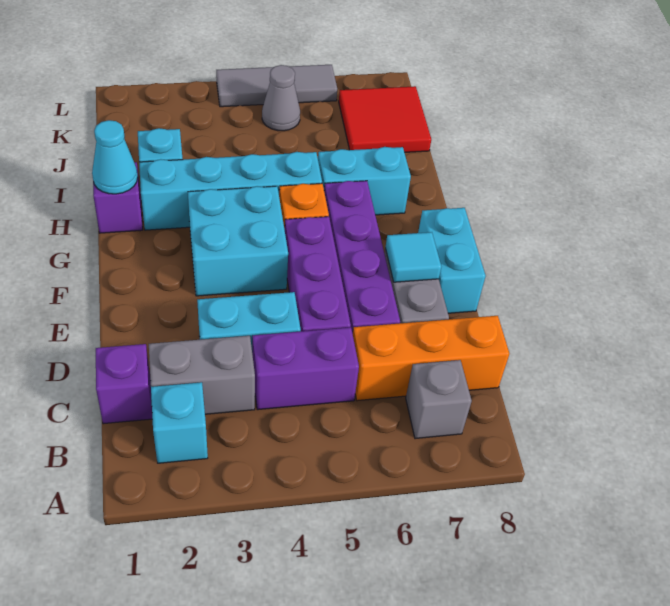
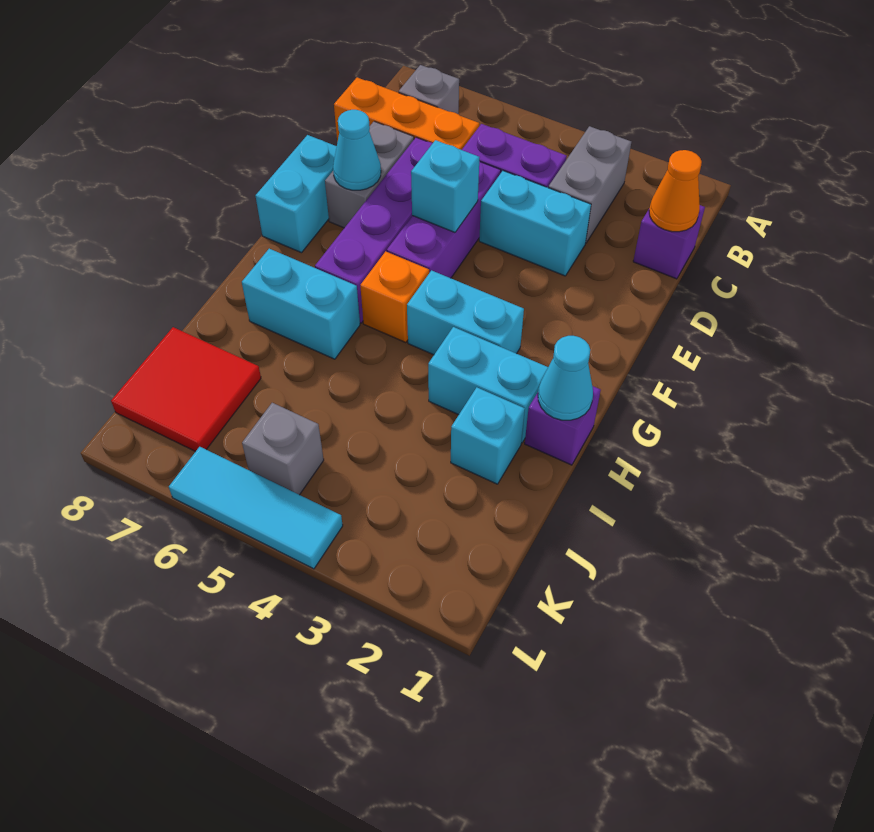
cyan 1x1 brick [151,382,208,463] -> cyan 1x1 brick moved to [411,140,480,232]
none -> orange 1x1 cone [649,150,702,232]
grey 1x2 brick [149,336,255,414] -> grey 1x2 brick turned to [548,126,631,243]
cyan 1x1 tile [385,232,441,282] -> cyan 1x1 cone [333,110,381,190]
cyan 2x2 brick [188,186,288,296] -> cyan 1x2 brick [407,270,524,355]
cyan 1x4 brick [139,152,322,230] -> cyan 1x2 brick [428,327,548,443]
grey 1x1 cone [262,65,300,131] -> grey 1x1 brick [242,403,324,495]
grey 1x3 tile [216,65,337,107] -> cyan 1x3 tile [169,447,343,569]

